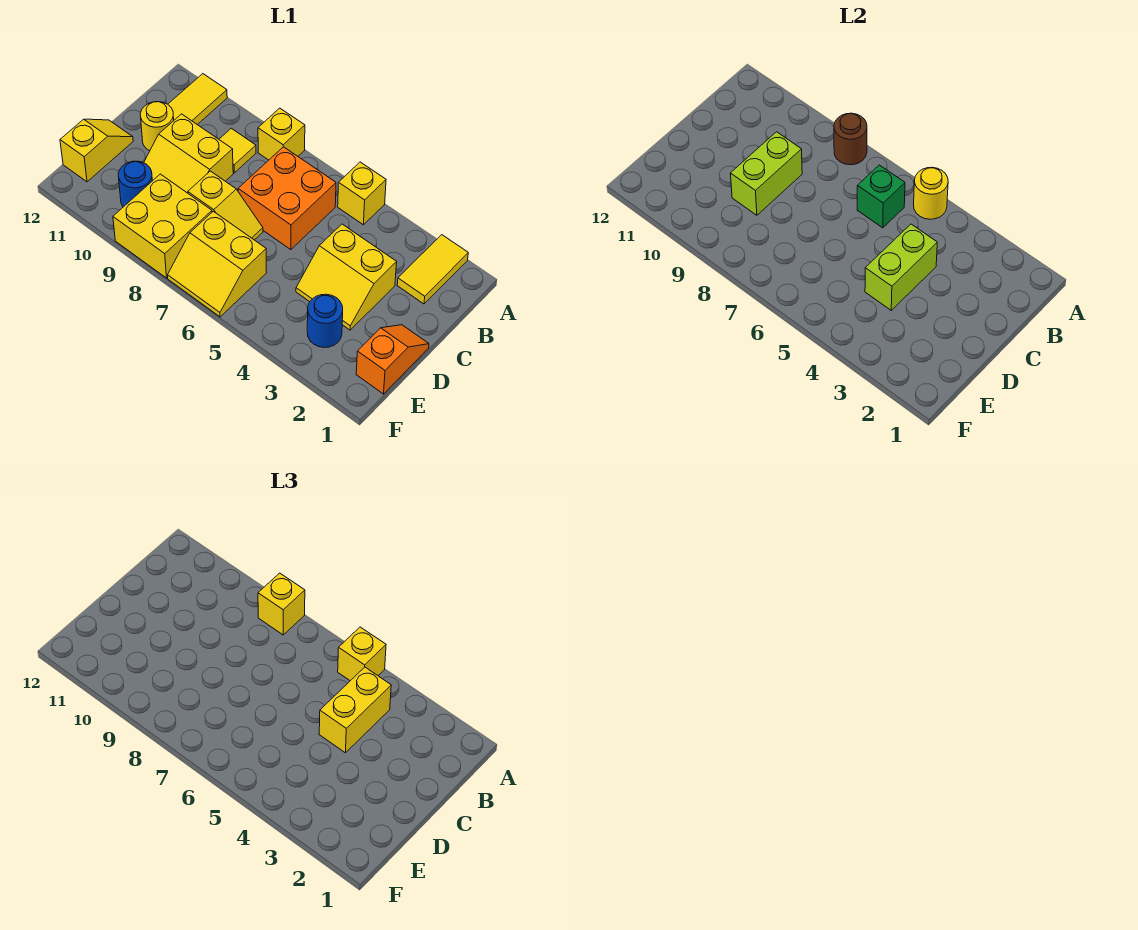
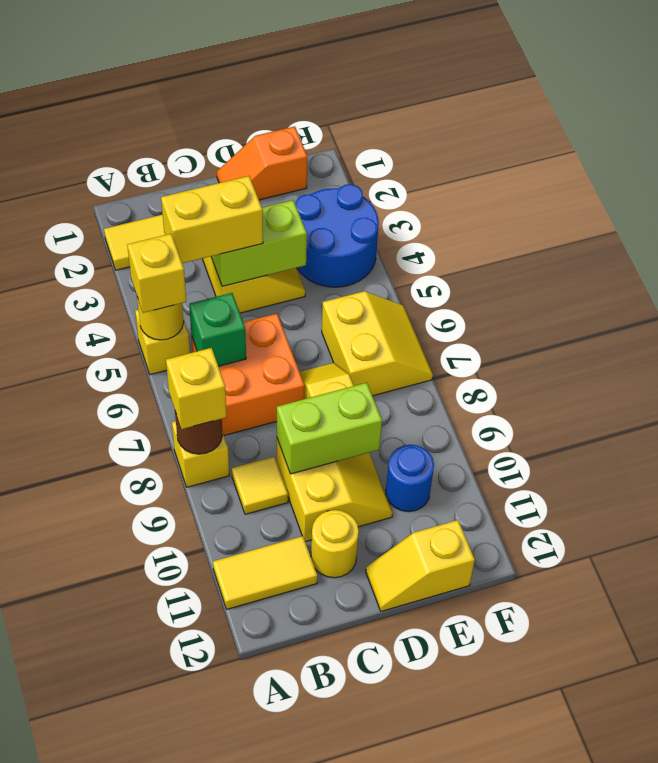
blue 1x1 round brick [307,294,343,348] -> blue 2x2 round brick [295,184,379,287]
yellow 2x2 brick [113,174,212,278] -> none

